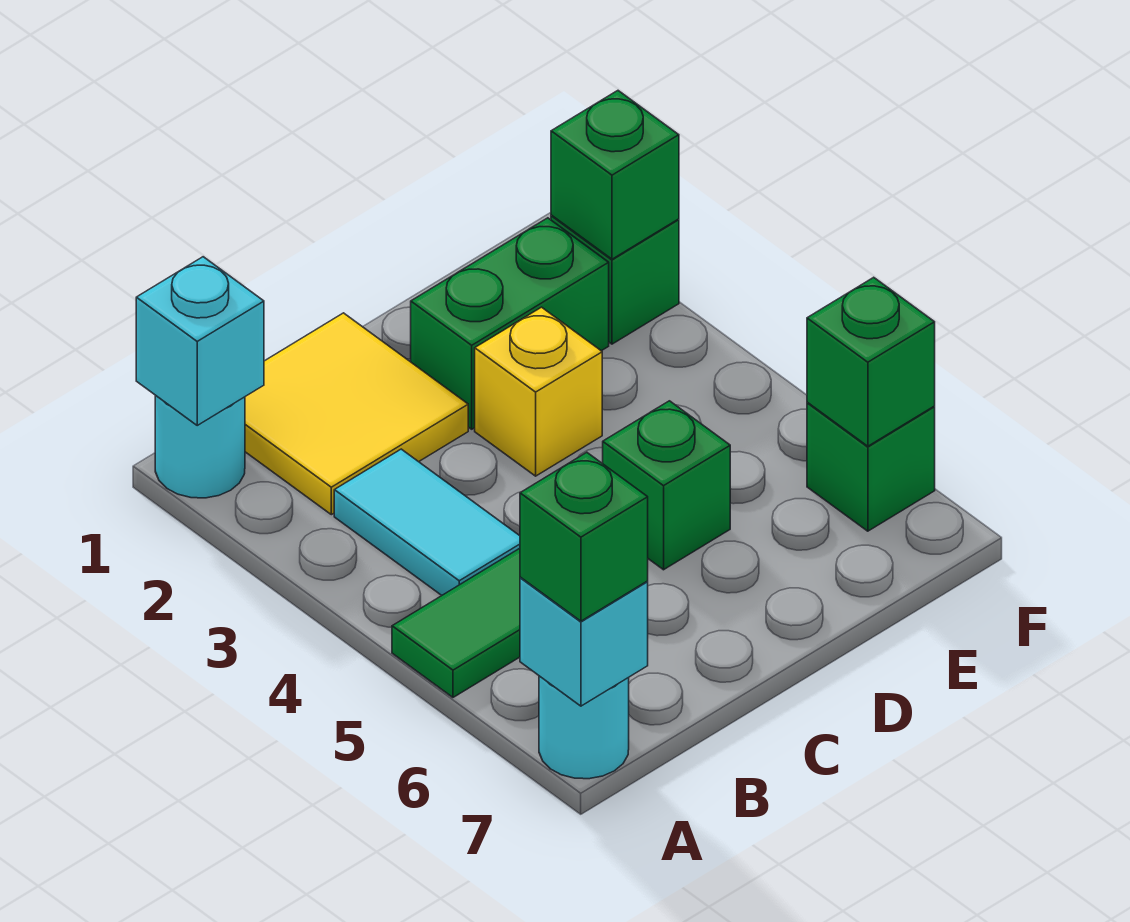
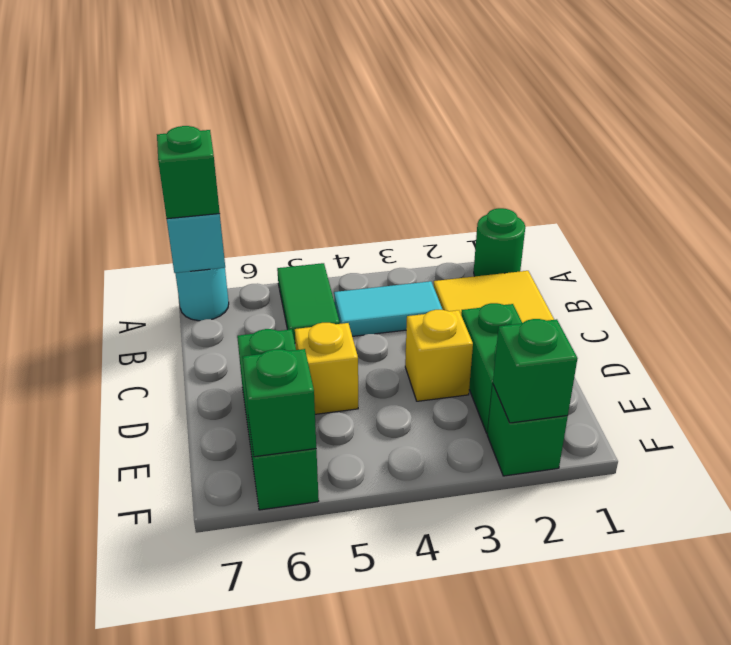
cyan 1x1 round brick [155,395,245,498] -> green 1x1 round brick [474,208,525,276]
cyan 1x1 brick [136,257,264,425] -> none
green 1x1 brick [603,401,730,570] -> yellow 1x1 brick [295,323,358,414]
green 1x1 brick [807,402,935,531] -> green 1x3 brick [237,329,319,510]

